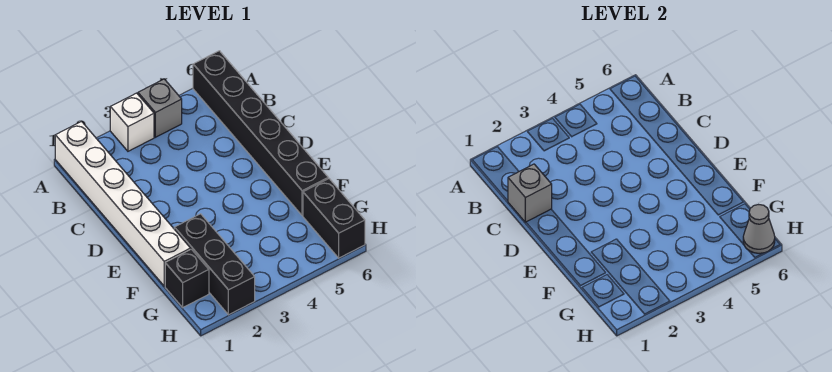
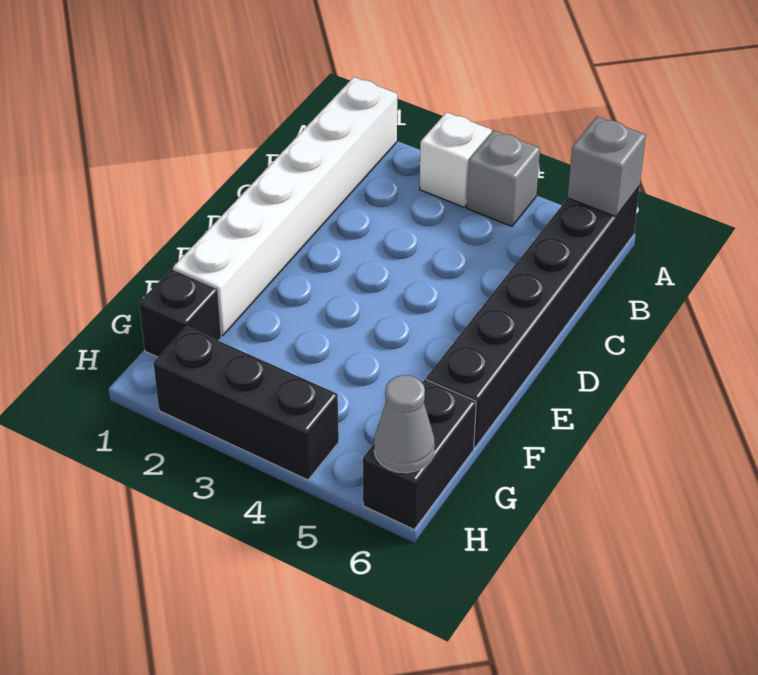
grey 1x1 brick [508,164,552,222] -> grey 1x1 brick moved to [568,116,646,217]
black 1x3 brick [174,214,255,315] -> black 1x3 brick turned to [154,327,339,480]

